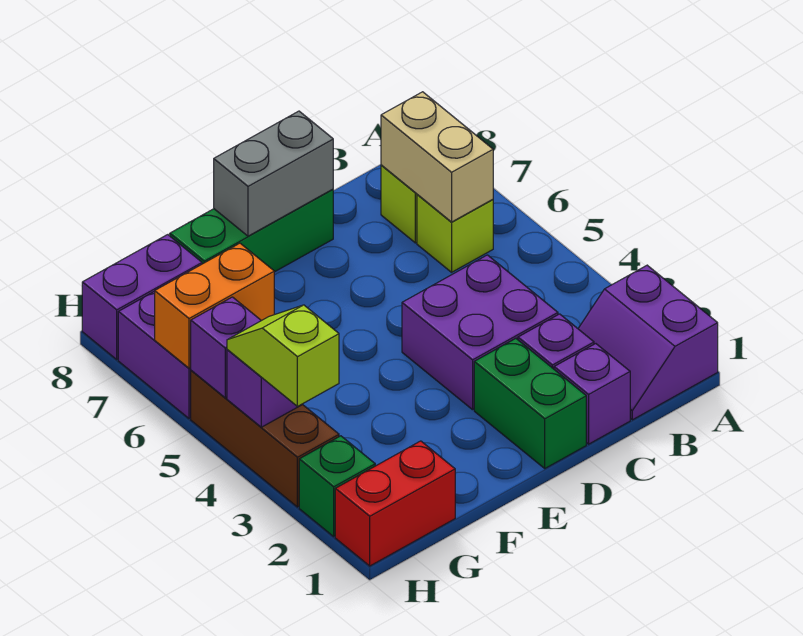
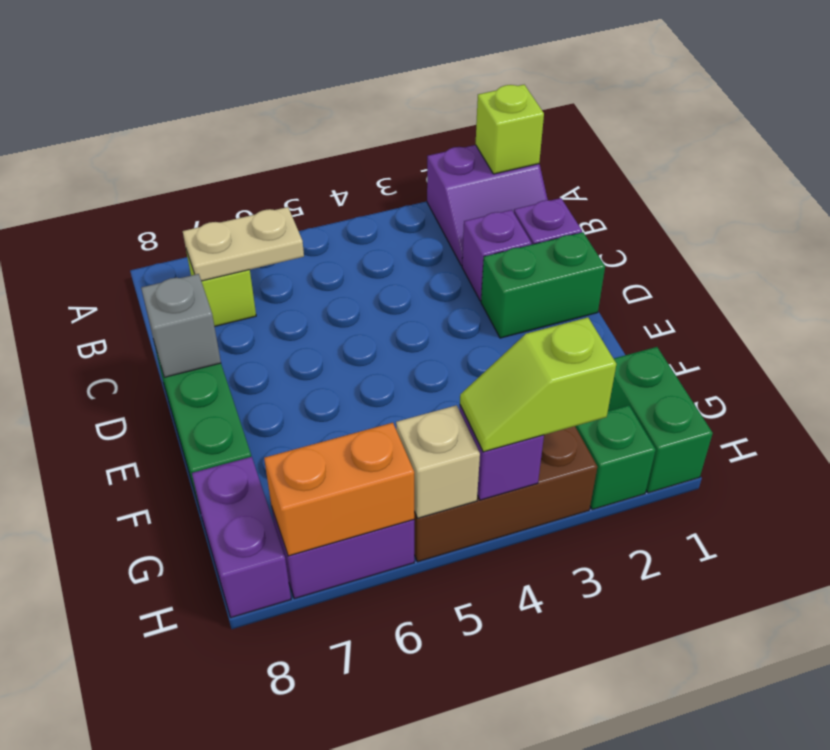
lime 1x1 brick [417,195,493,272] -> lime 1x1 brick moved to [476,85,544,174]
tan 1x2 brick [381,92,493,222] -> tan 1x2 plate [183,207,304,281]
purple 2x2 brick [402,255,558,410] -> none
grey 1x2 brick [214,111,333,236] -> grey 1x1 brick [141,274,221,377]
red 1x2 brick [335,441,455,566] -> green 1x2 brick [608,347,713,493]
orange 1x2 brick [155,243,274,368] -> orange 1x2 brick turned to [264,423,414,556]
purple 1x1 brick [191,297,261,398] -> tan 1x1 brick [396,405,480,518]

